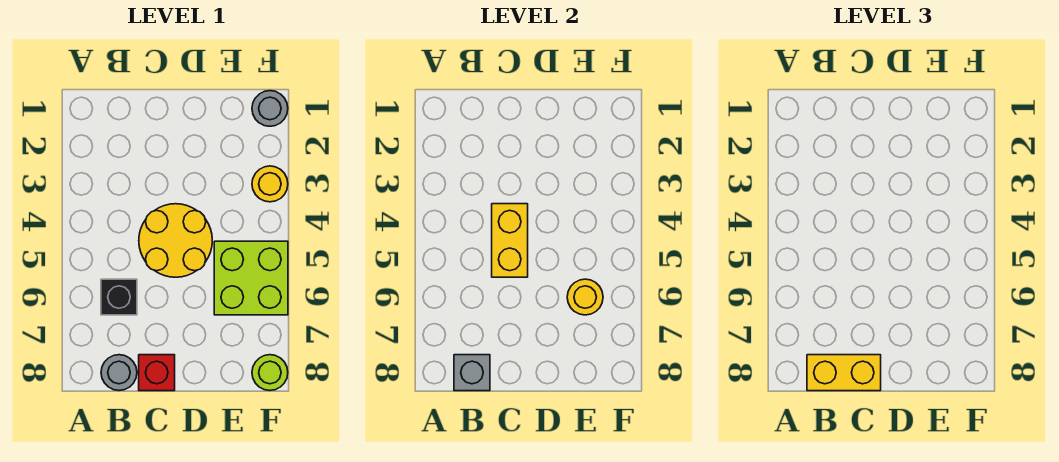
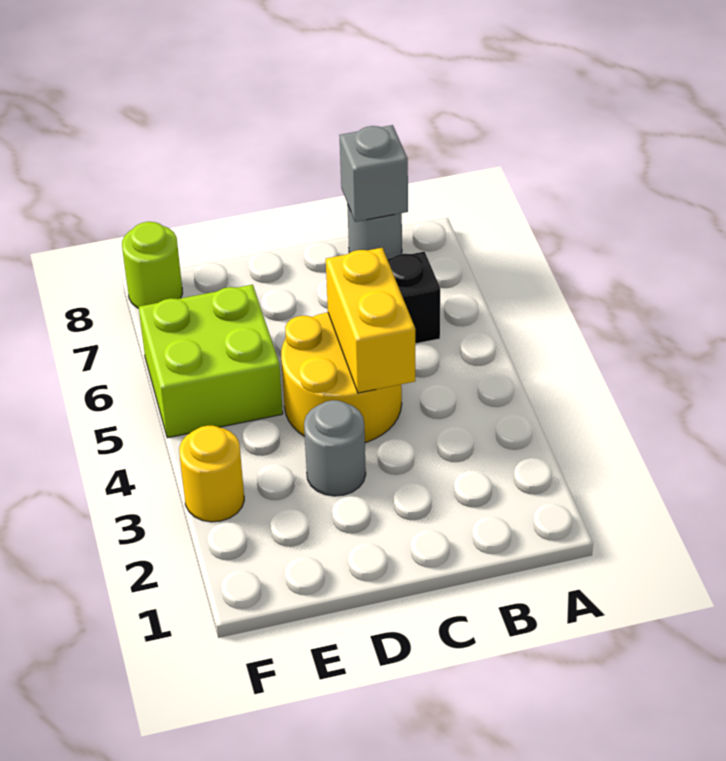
yellow 1x2 brick [807,355,881,391] -> none
red 1x1 brick [139,355,175,391] -> none
yellow 1x1 round brick [567,279,603,315] -> none
grey 1x1 round brick [252,91,288,126] -> grey 1x1 round brick moved to [304,400,366,496]

